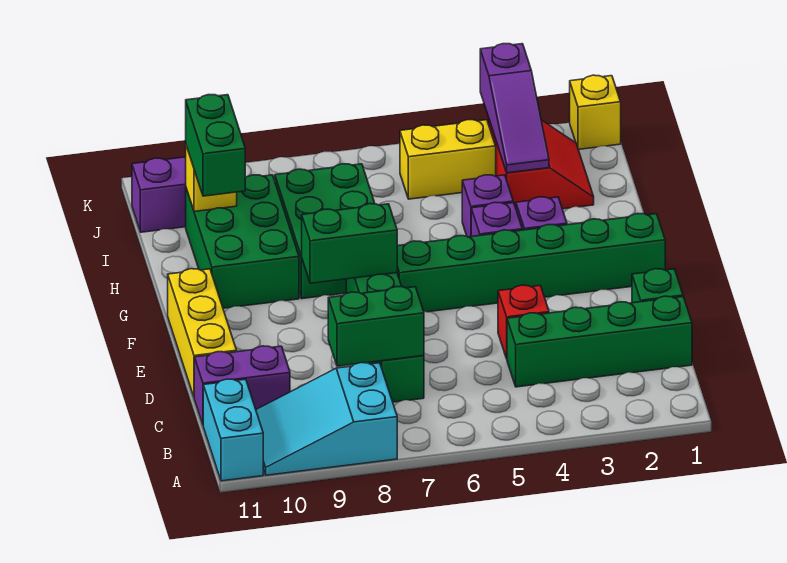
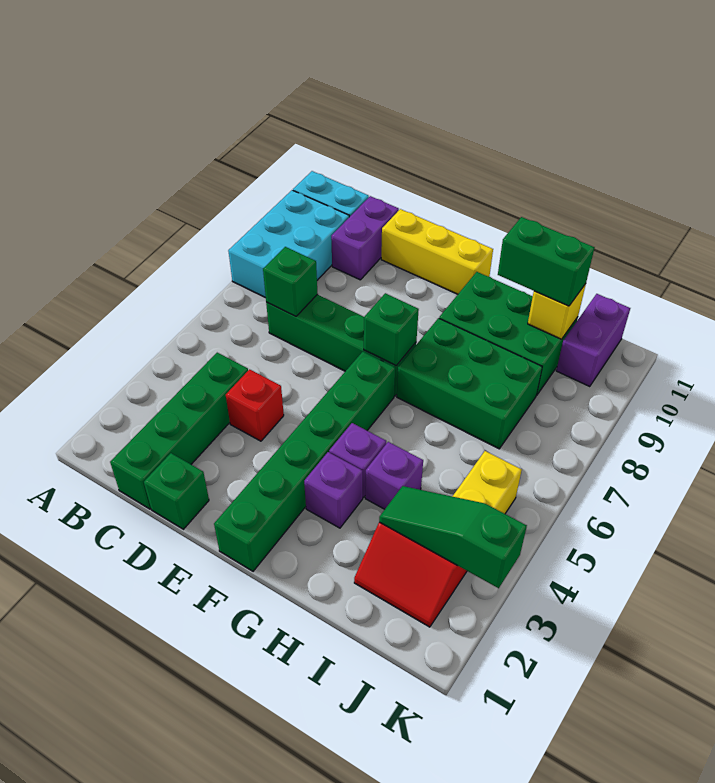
cyan 2x3 slope [256,363,397,475] -> cyan 2x3 brick [228,190,349,298]
green 1x2 brick [328,287,424,366] -> green 1x1 brick [263,247,317,316]
green 1x2 brick [301,204,398,283] -> green 1x1 brick [364,293,419,366]
purple 1x3 slope [480,44,549,173] -> green 1x3 slope [379,486,527,588]
yellow 1x1 brick [570,75,621,149] -> none

